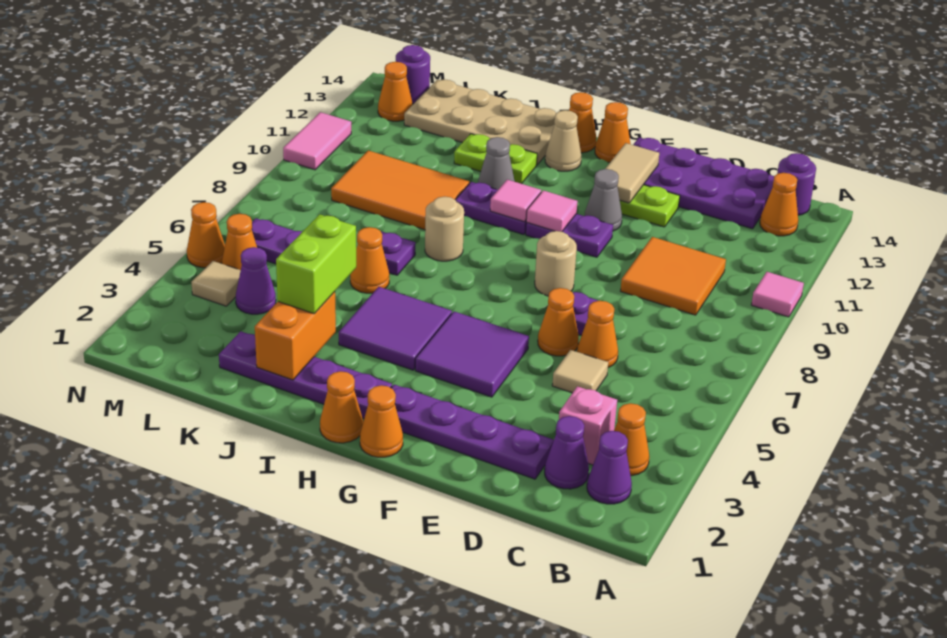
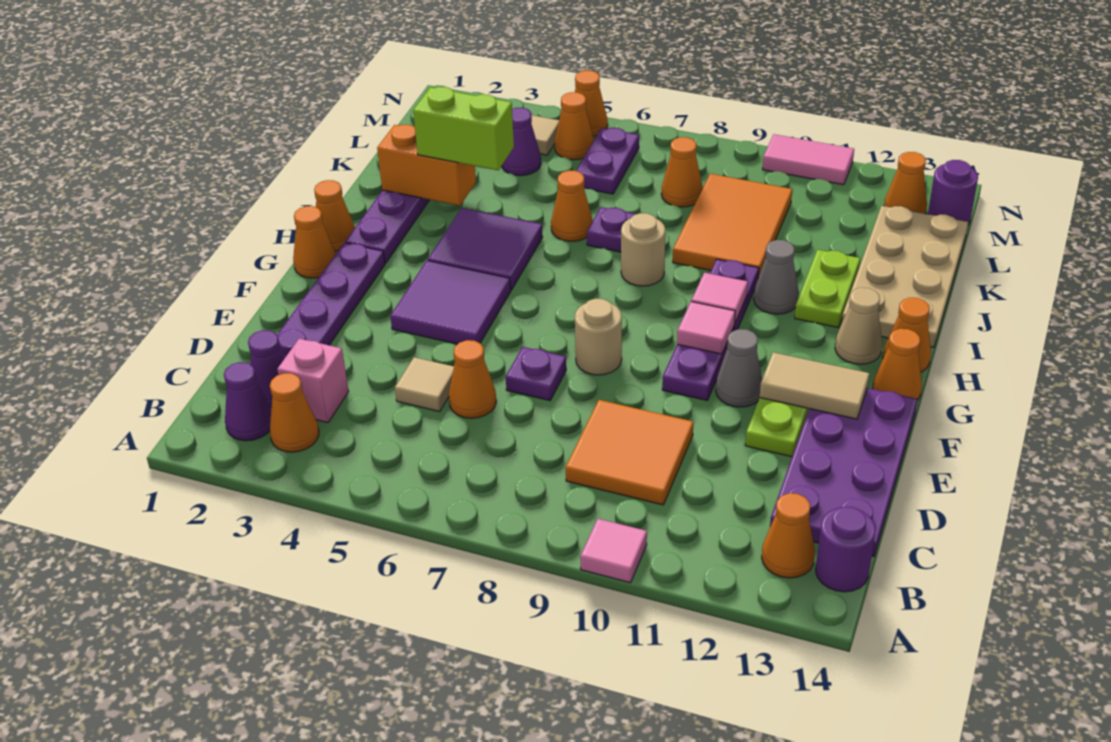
orange 1x1 cone [538,288,579,356] -> orange 1x1 cone moved to [661,137,703,207]

